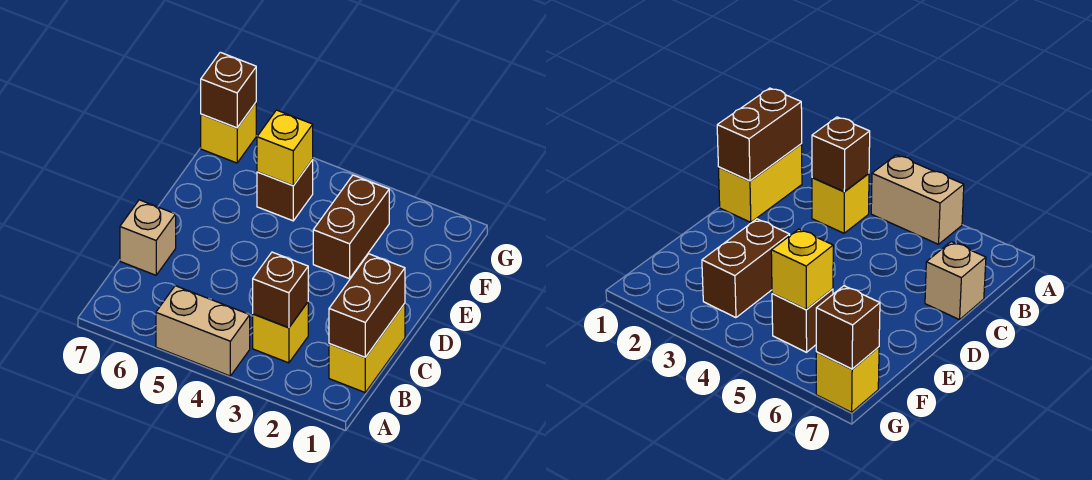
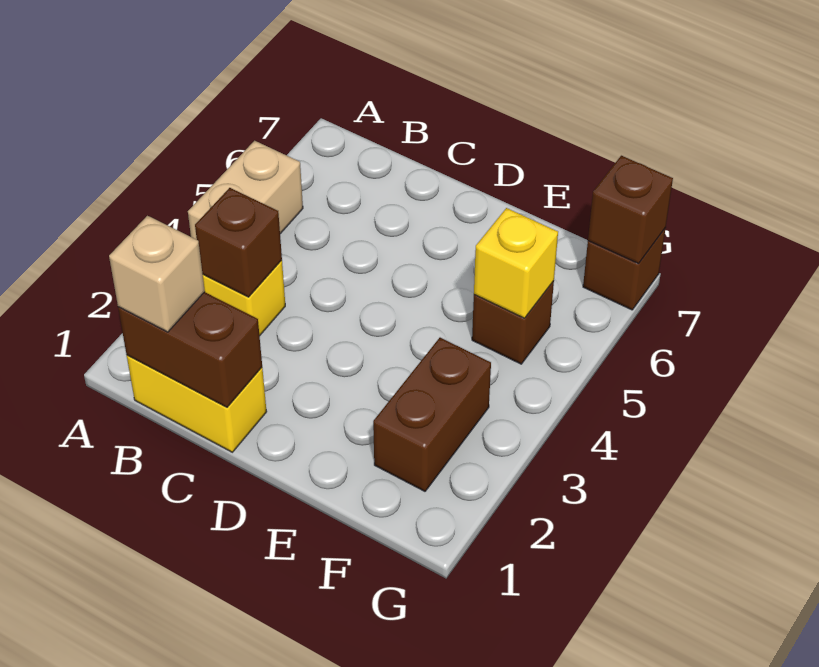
tan 1x1 brick [120,200,176,275] -> tan 1x1 brick moved to [109,216,205,332]
brown 1x2 brick [313,175,389,279] -> brown 1x2 brick turned to [373,338,491,491]
yellow 1x1 brick [201,103,256,163] -> brown 1x1 brick [583,228,666,310]

